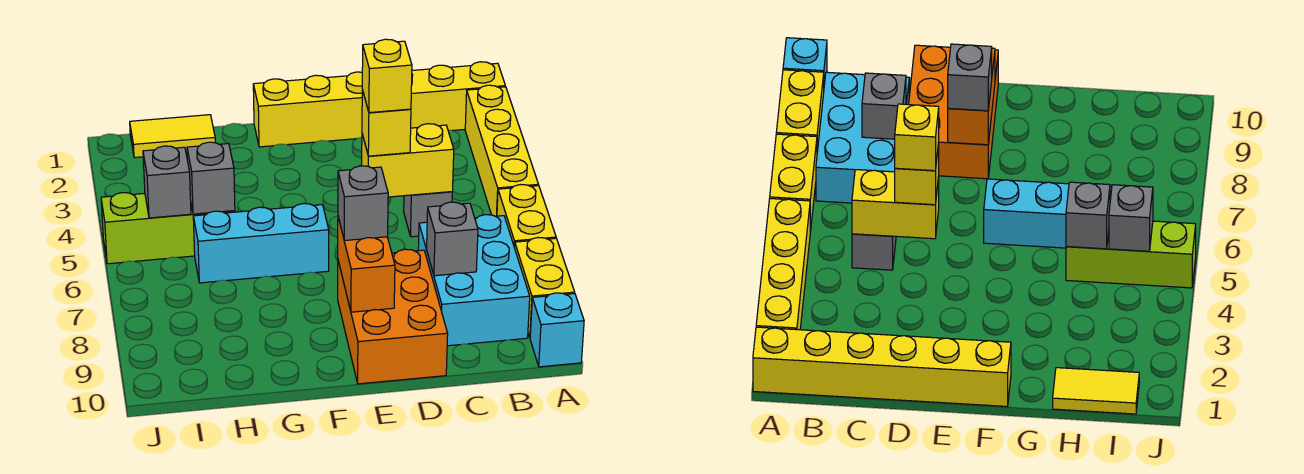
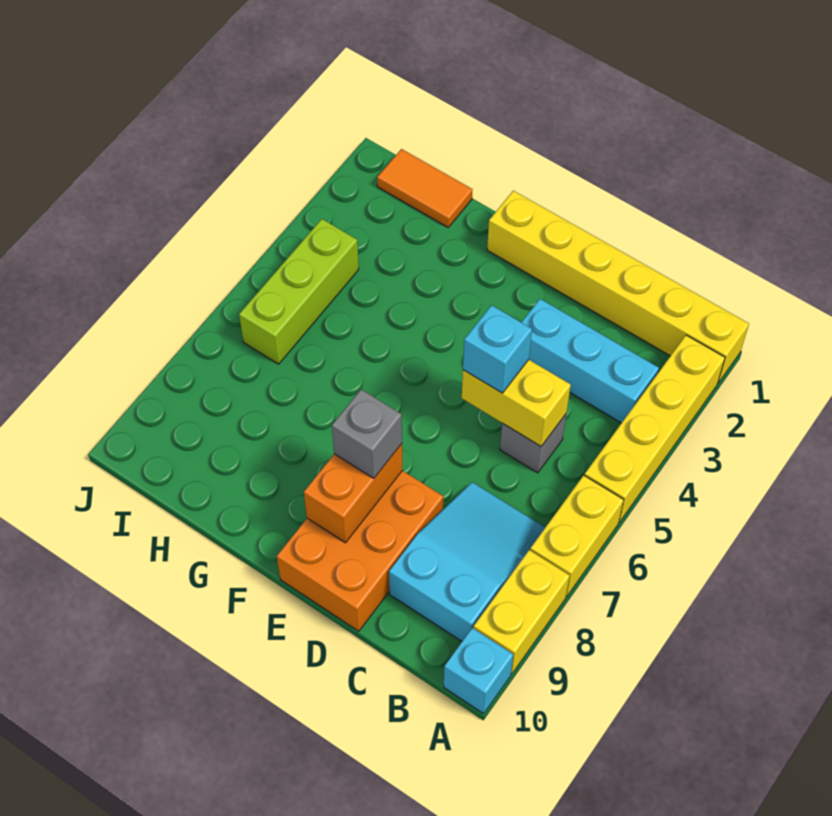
cyan 2x3 brick [418,215,530,346] -> cyan 2x3 slope [389,482,545,641]
grey 1x1 brick [427,202,478,276] -> none
yellow 1x1 brick [362,90,411,156] -> cyan 1x1 brick [463,305,532,393]
yellow 1x1 brick [362,39,412,113] -> none
cyan 1x3 brick [193,204,329,283] -> cyan 1x3 brick moved to [521,299,659,423]
yellow 1x2 tile [130,115,215,158] -> orange 1x2 tile [377,149,473,227]
lime 1x3 brick [101,193,235,264] -> lime 1x3 brick turned to [239,219,359,364]
grey 1x1 brick [187,142,235,214] -> none
grey 1x1 brick [143,146,191,218] -> none

